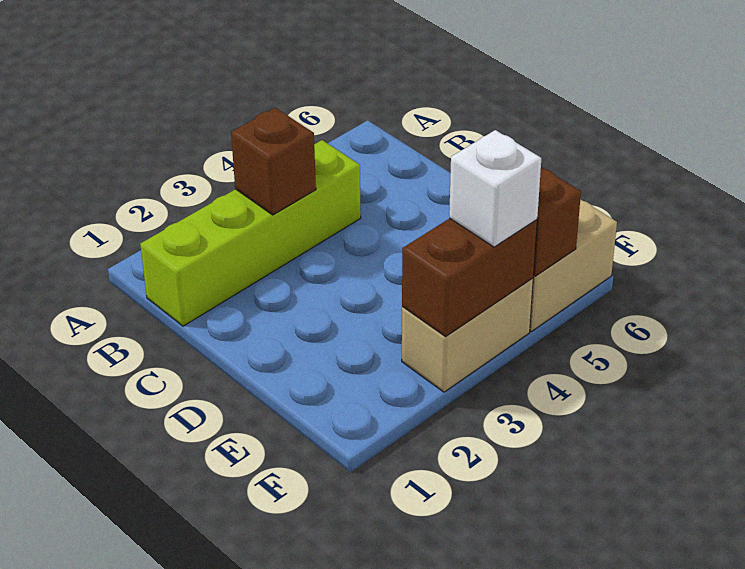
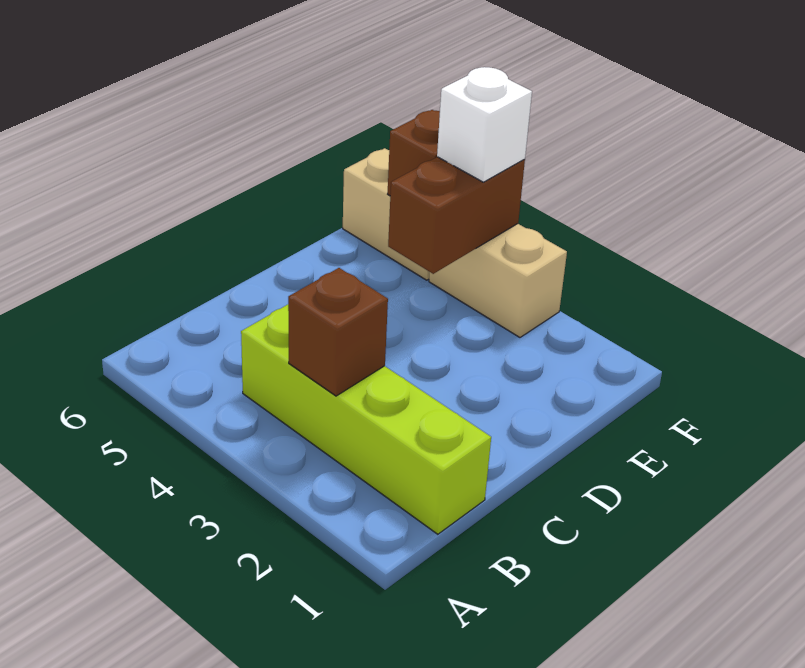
brown 1x2 brick [402,218,537,337] -> brown 1x2 brick turned to [388,157,525,274]

